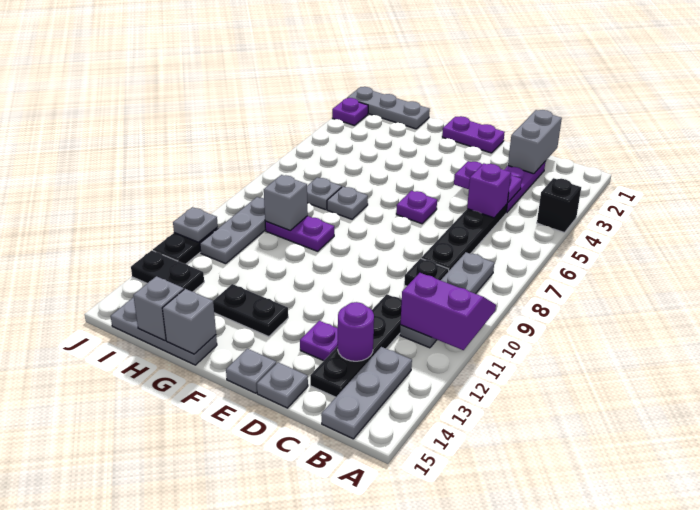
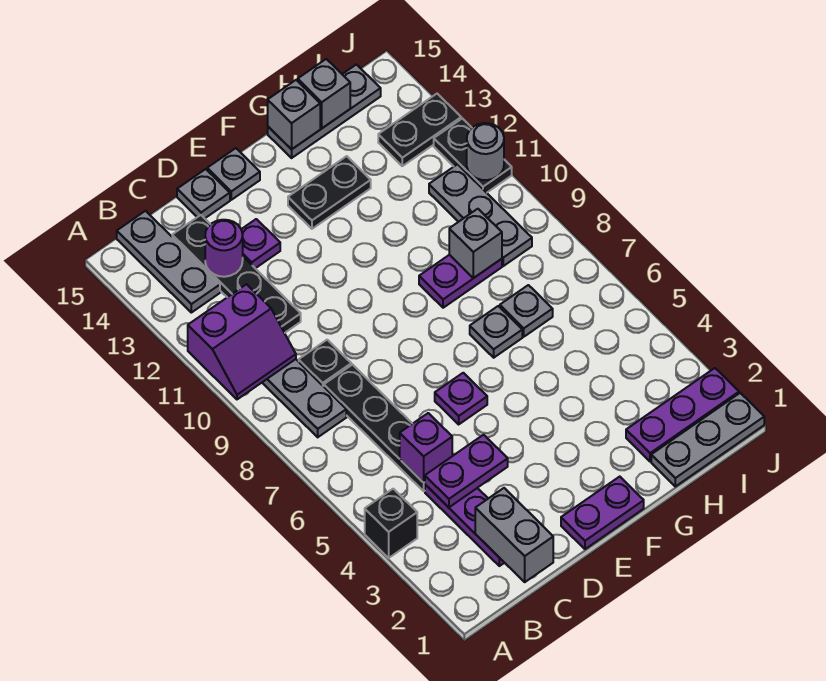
purple 1x1 plate [332,98,368,125] -> purple 1x3 plate [626,368,739,462]
grey 1x1 plate [173,207,218,242] -> grey 1x1 round brick [467,123,504,180]

